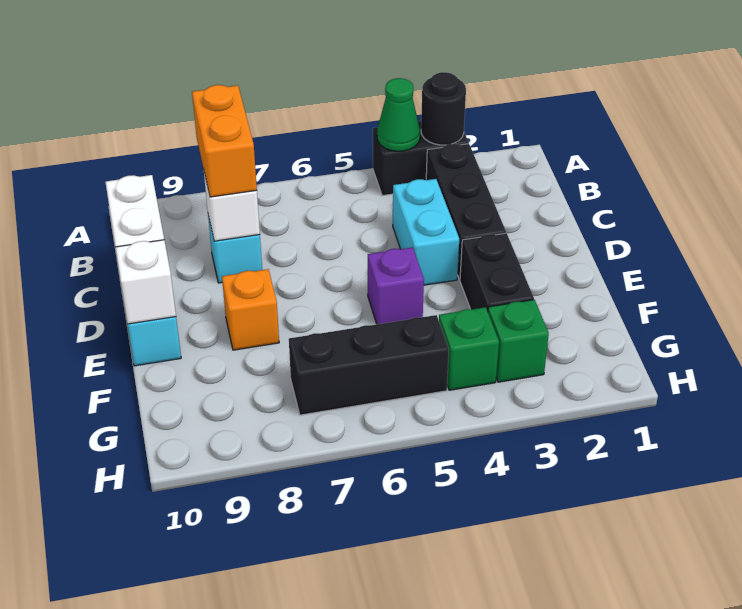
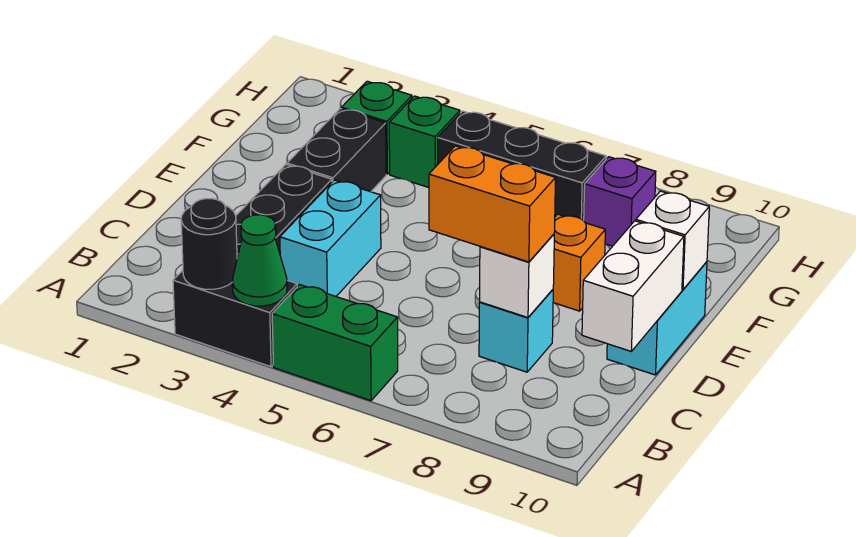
none -> green 1x2 brick [272,285,398,401]
orange 1x2 brick [192,85,257,197] -> orange 1x2 brick turned to [429,146,556,262]
purple 1x1 brick [368,247,424,324] -> purple 1x1 brick moved to [584,157,656,246]

